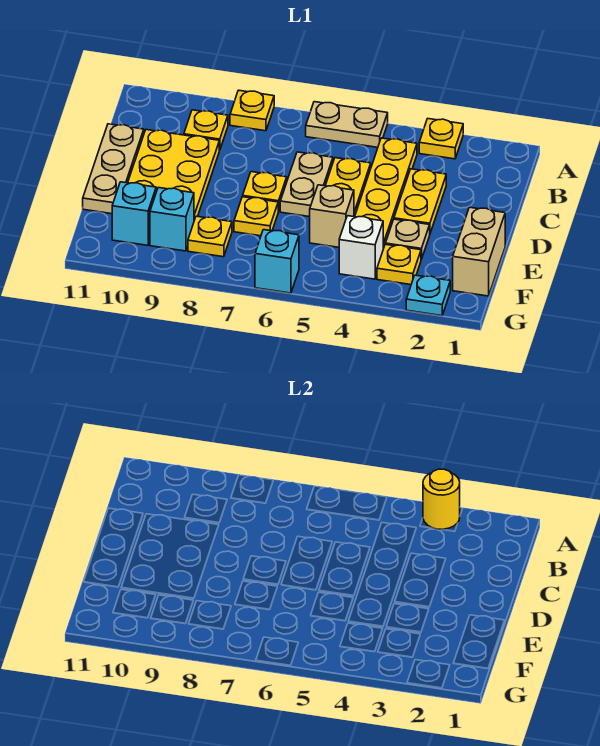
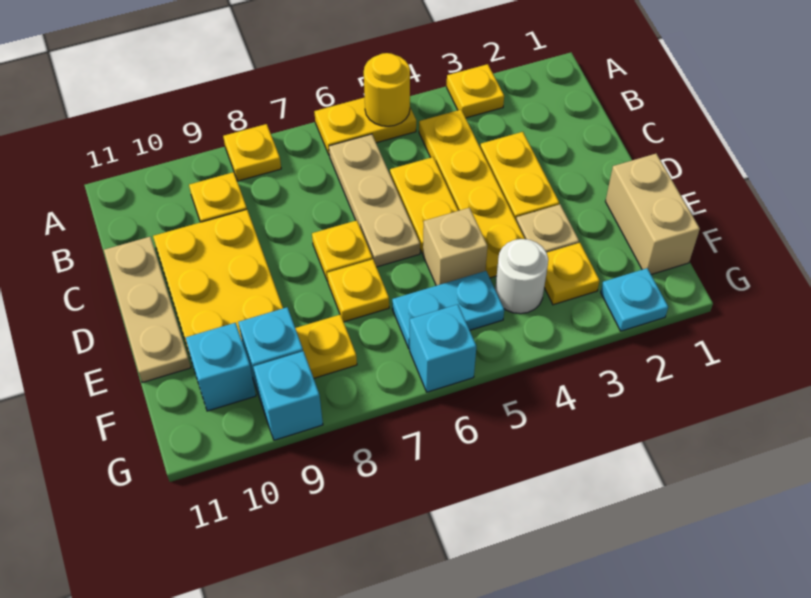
yellow 1x1 round brick [423,469,460,529] -> yellow 1x1 round brick moved to [364,53,410,126]
tan 1x2 plate [306,102,388,147] -> yellow 1x2 plate [314,98,416,156]
tan 1x2 plate [280,152,333,217] -> tan 1x3 plate [329,134,420,267]
white 1x1 brick [339,216,383,279] -> white 1x1 round brick [495,239,548,314]
none -> cyan 1x2 plate [392,271,504,349]
none -> cyan 1x1 brick [253,351,323,440]

